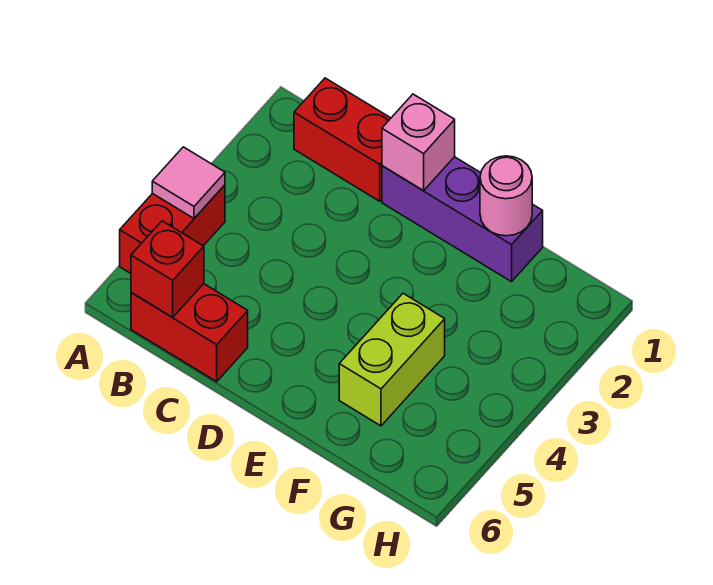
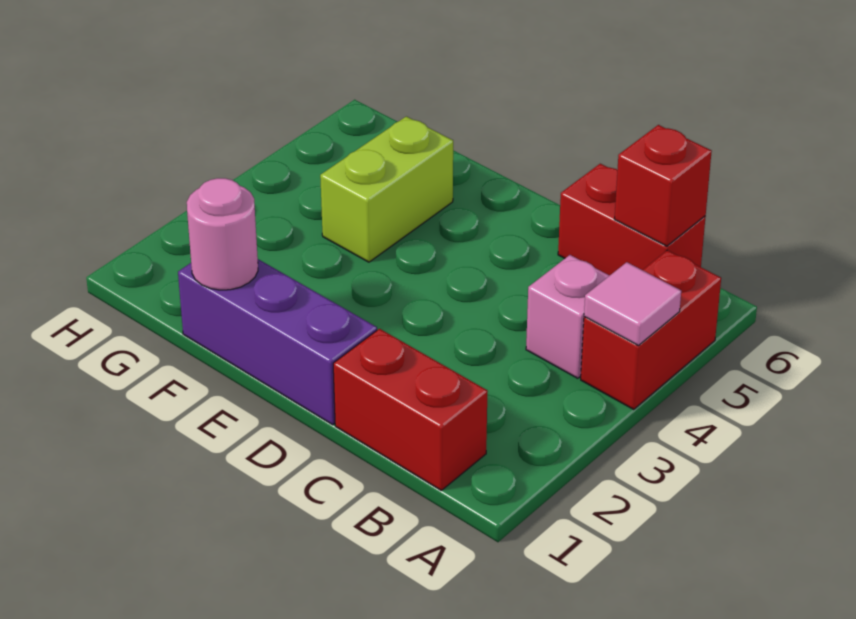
pink 1x1 brick [382,94,455,191] -> pink 1x1 brick moved to [526,255,609,378]

